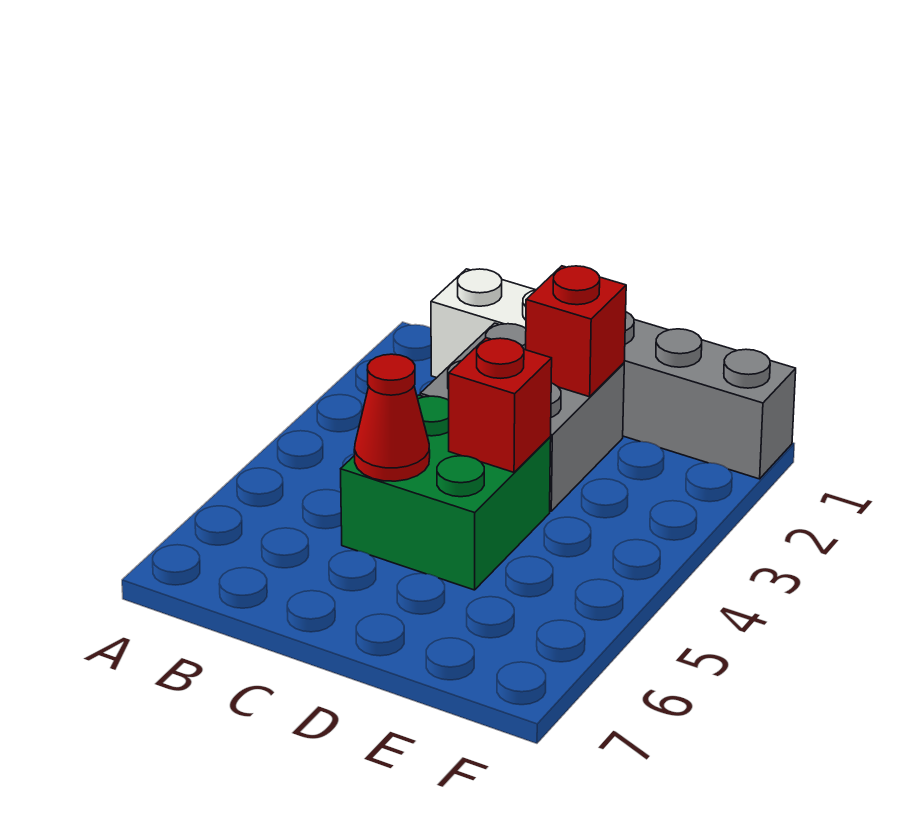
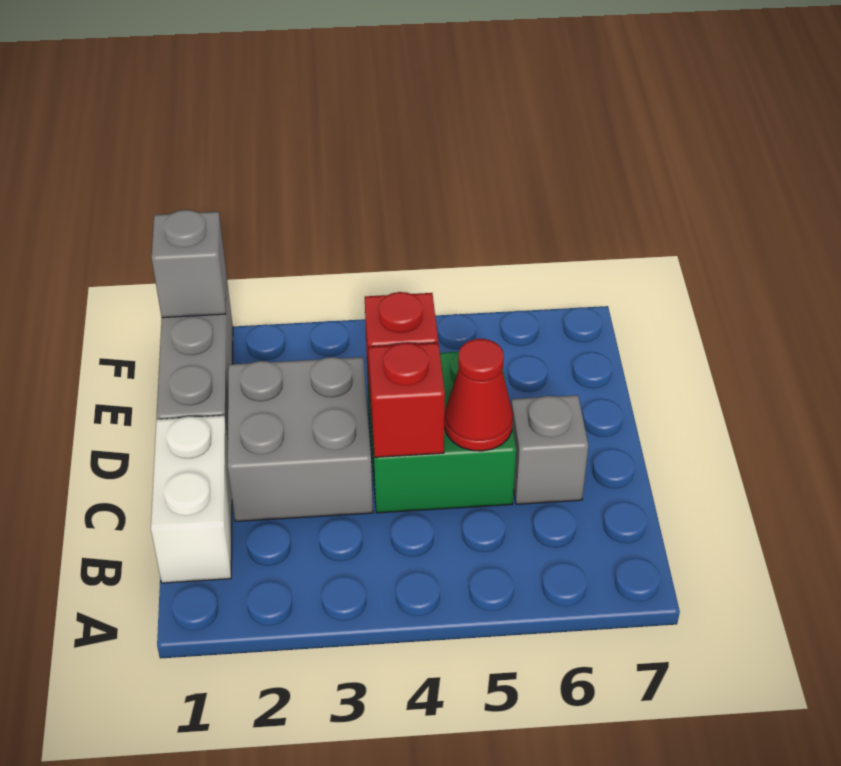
none -> grey 1x1 brick [511,395,588,504]
red 1x1 brick [526,266,626,397] -> red 1x1 brick moved to [369,343,445,457]
none -> grey 1x1 brick [152,210,226,318]

